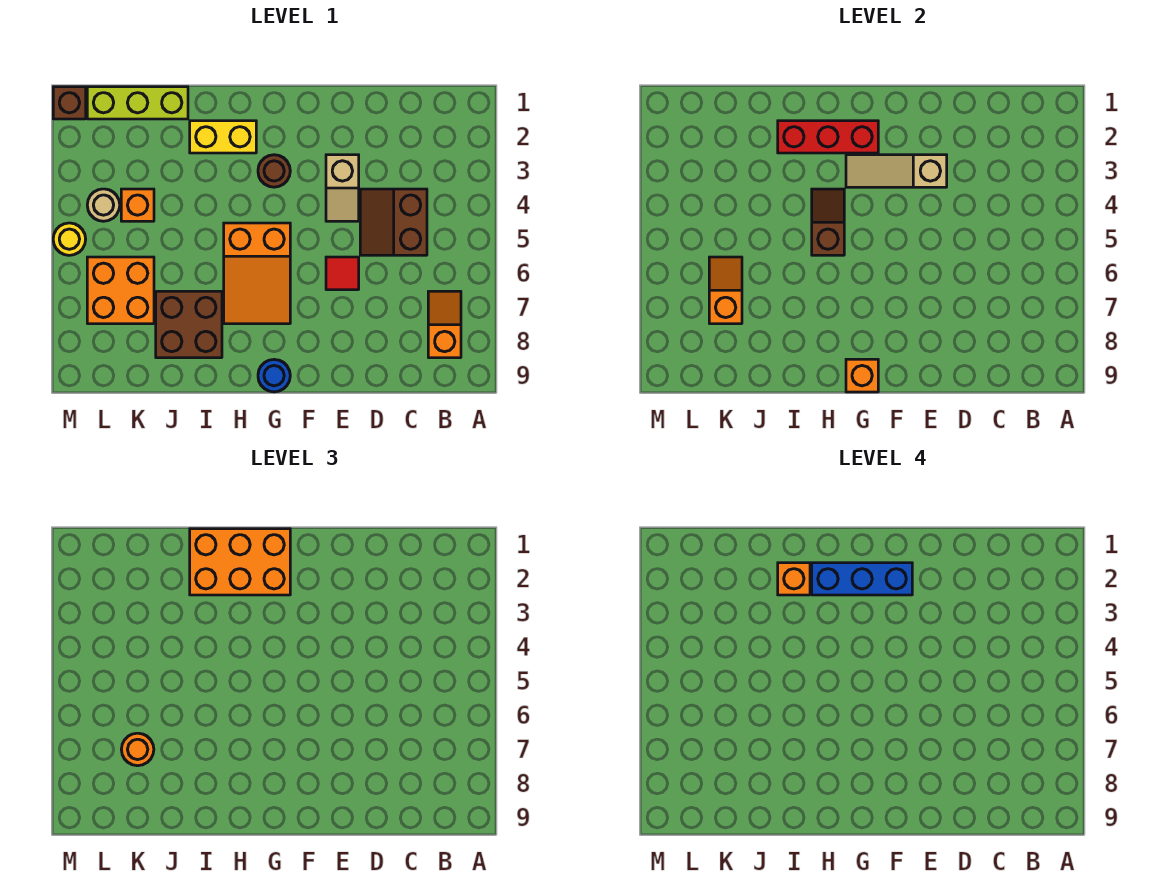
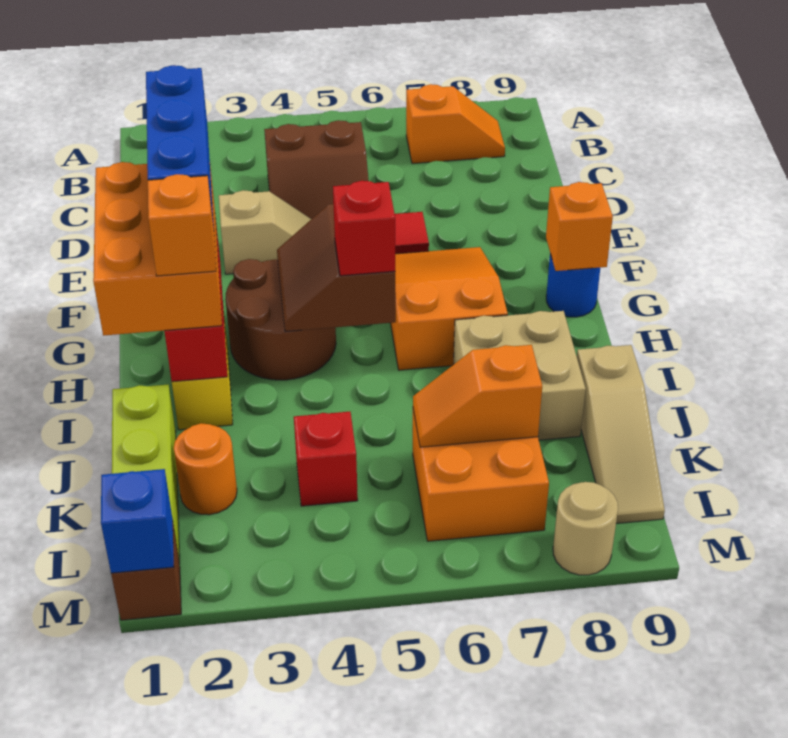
orange 1x2 slope [428,291,461,358] -> orange 1x2 slope turned to [406,84,505,164]
tan 1x3 slope [846,155,947,187] -> tan 1x3 slope moved to [577,345,665,524]
brown 1x1 round brick [258,155,290,187] -> brown 2x2 round brick [225,259,336,380]
orange 2x3 slope [224,223,290,324] -> orange 2x3 slope turned to [391,247,508,370]
brown 1x2 slope [812,189,844,255] -> brown 2x2 slope [277,204,396,332]
none -> red 1x1 brick [333,181,395,276]
brown 2x2 brick [156,291,222,358] -> tan 2x2 brick [453,311,586,440]
orange 1x1 brick [121,189,154,221] -> red 1x1 brick [294,412,358,506]
orange 1x1 round brick [121,733,154,766] -> orange 1x1 round brick moved to [174,423,237,515]
tan 1x1 round brick [87,189,120,221] -> tan 1x1 round brick moved to [553,482,618,575]
none -> blue 1x1 brick [101,469,174,573]
yellow 1x1 round brick [53,223,86,255] -> none

